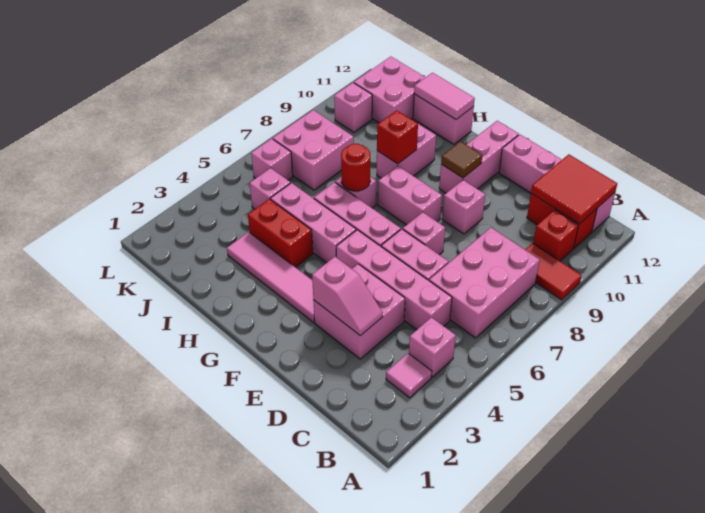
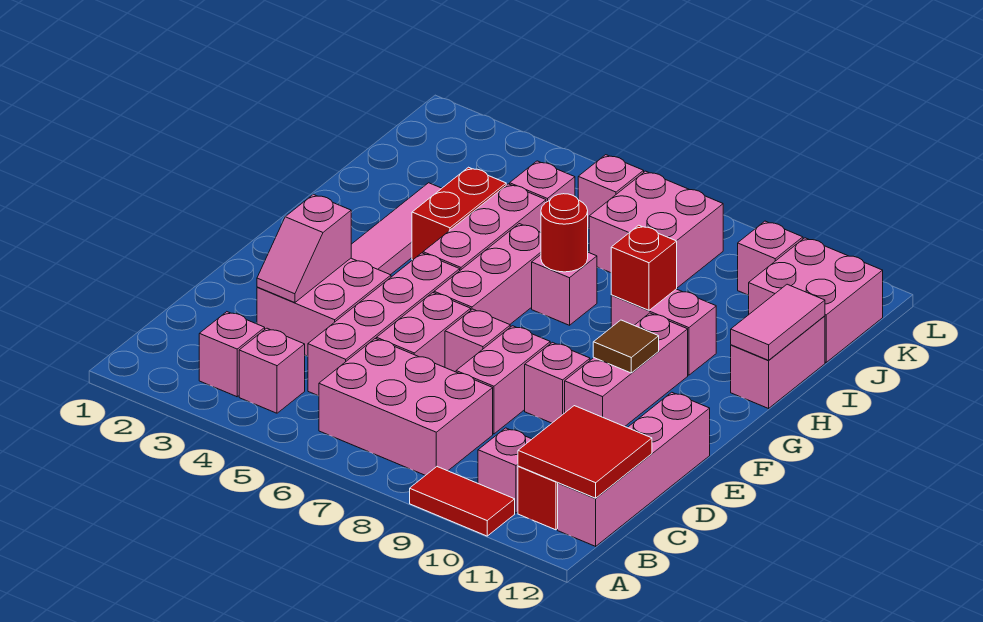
red 1x2 tile [525,243,581,300] -> red 1x2 tile turned to [410,467,515,536]
pink 1x1 tile [386,353,432,398] -> pink 1x1 brick [199,312,265,397]
red 1x1 brick [533,210,579,261] -> pink 1x1 brick [478,428,532,513]
pink 1x2 brick [378,166,442,225] -> pink 1x2 brick moved to [456,326,550,434]
pink 1x3 brick [439,121,519,193] -> pink 1x3 brick turned to [565,313,688,427]

